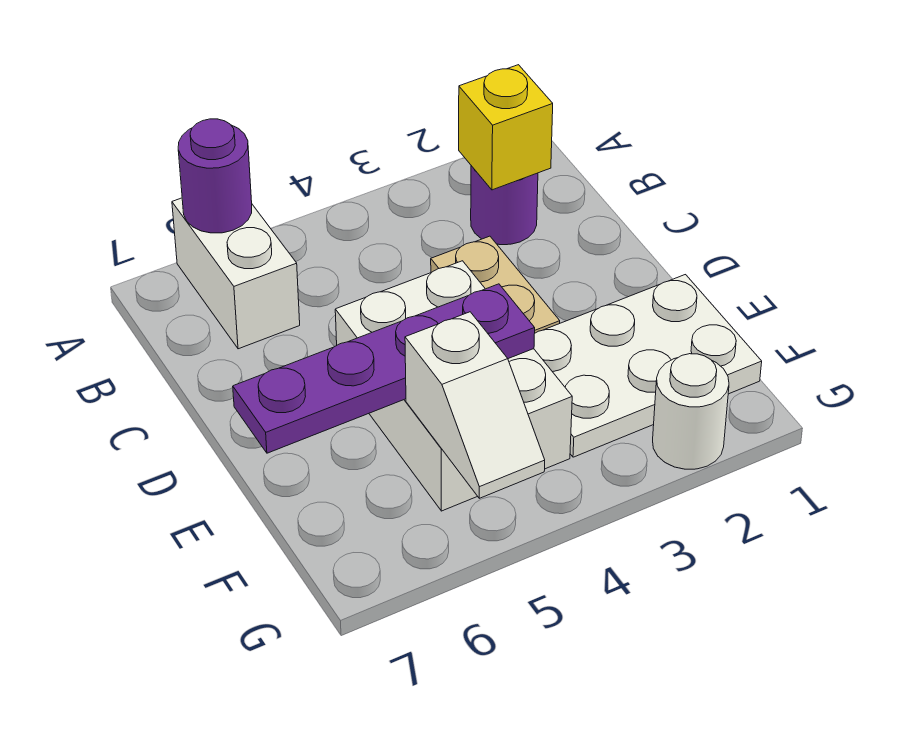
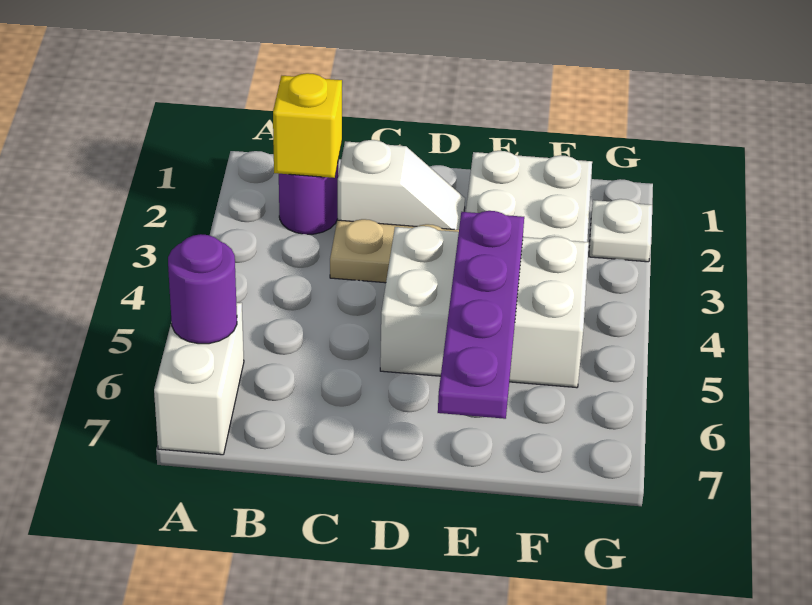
white 1x2 brick [172,198,300,349] -> white 1x2 brick turned to [154,303,244,455]
white 1x2 slope [405,312,545,498] -> white 1x2 slope moved to [338,140,465,230]
white 1x1 round brick [653,354,729,469] -> white 1x1 plate [589,199,652,262]

